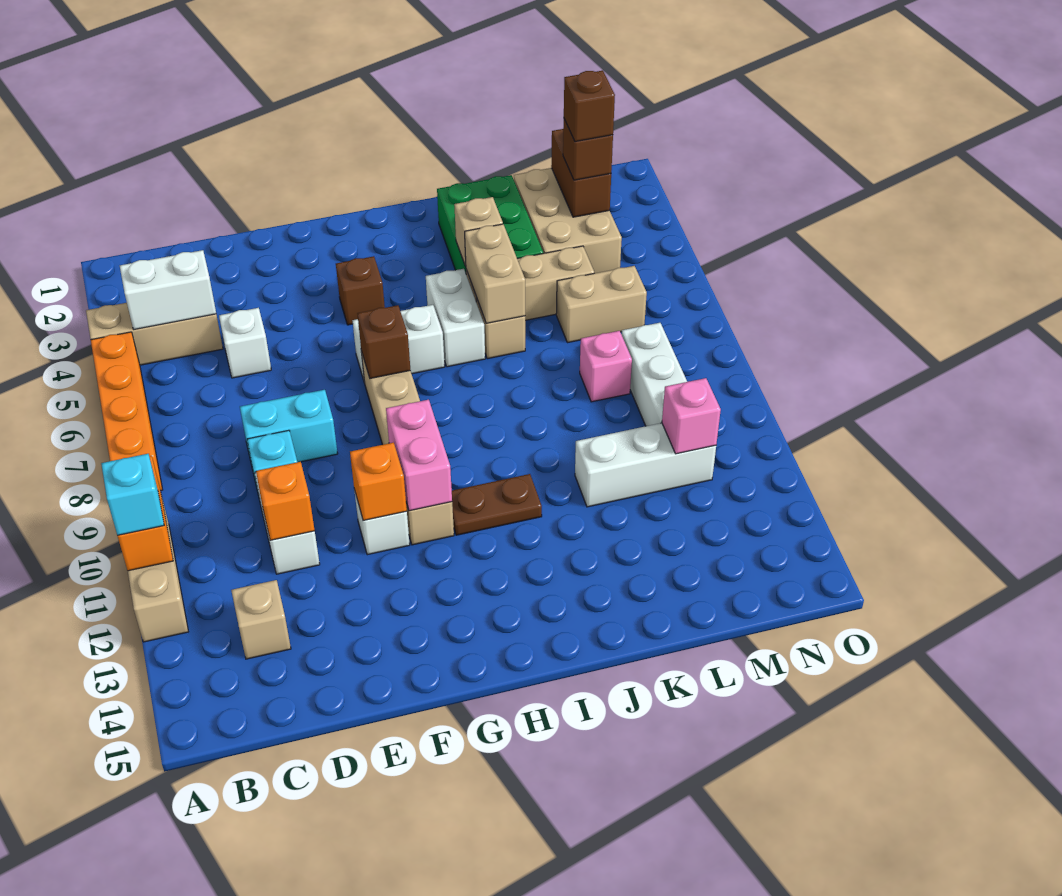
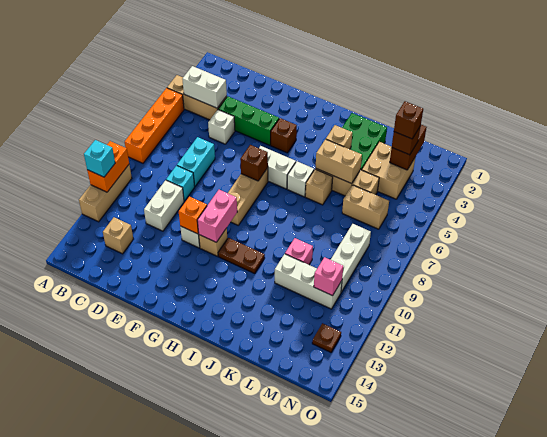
none -> green 1x3 brick [218,96,279,145]
cyan 1x2 brick [240,390,338,465] -> cyan 1x2 brick turned to [177,137,215,186]
orange 1x1 brick [256,462,315,540] -> none
white 1x2 brick [426,269,485,367] -> white 1x1 brick [287,161,314,197]
tan 1x2 brick [465,224,525,323] -> tan 1x2 brick turned to [316,139,362,184]
tan 2x3 brick [514,168,622,273] -> tan 2x2 brick [362,142,415,199]
pink 1x1 brick [580,331,632,402] -> pink 1x1 brick moved to [285,238,313,265]
none -> brown 1x1 plate [312,323,341,352]

